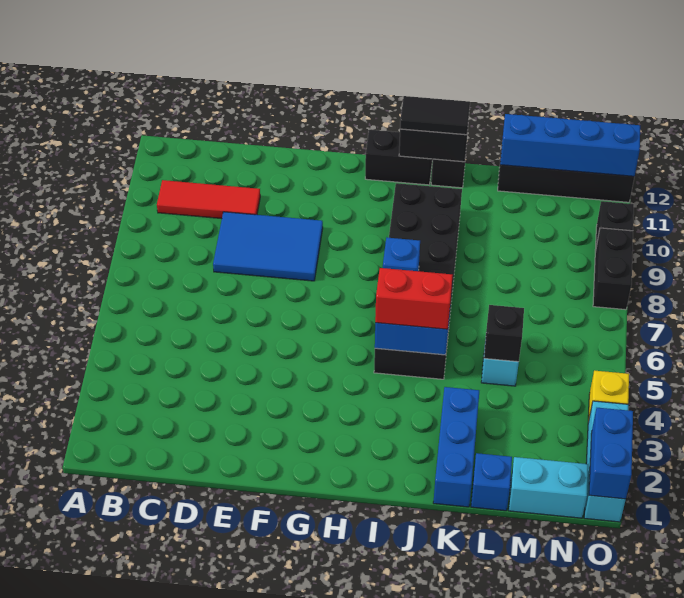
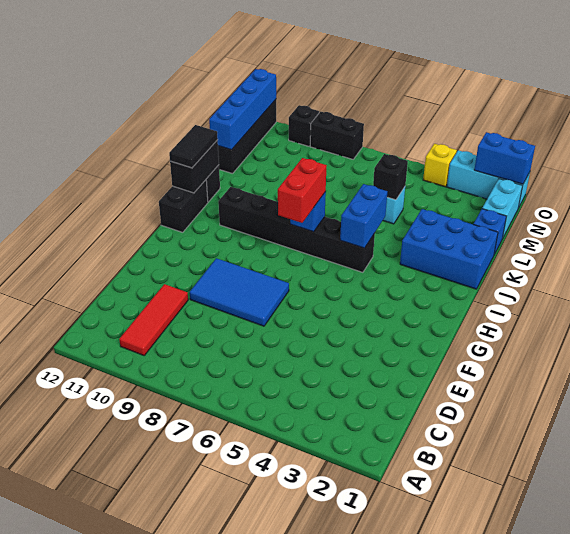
blue 2x3 tile [213,212,323,281] -> blue 2x3 tile turned to [189,258,289,326]
black 2x6 brick [374,183,462,379] -> black 1x6 brick [218,187,375,272]
red 1x2 brick [375,268,453,329] -> red 1x2 brick moved to [278,158,327,223]
blue 1x3 brick [433,387,479,507] -> blue 2x3 brick [400,209,498,289]

